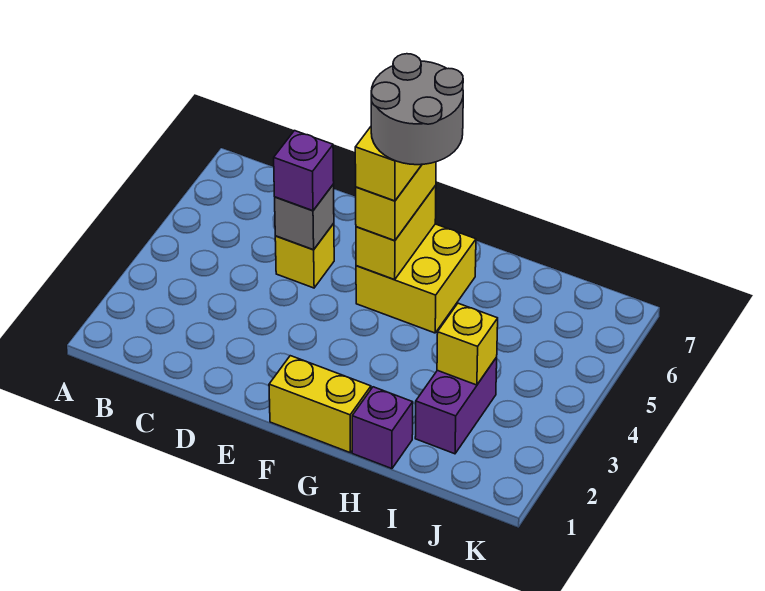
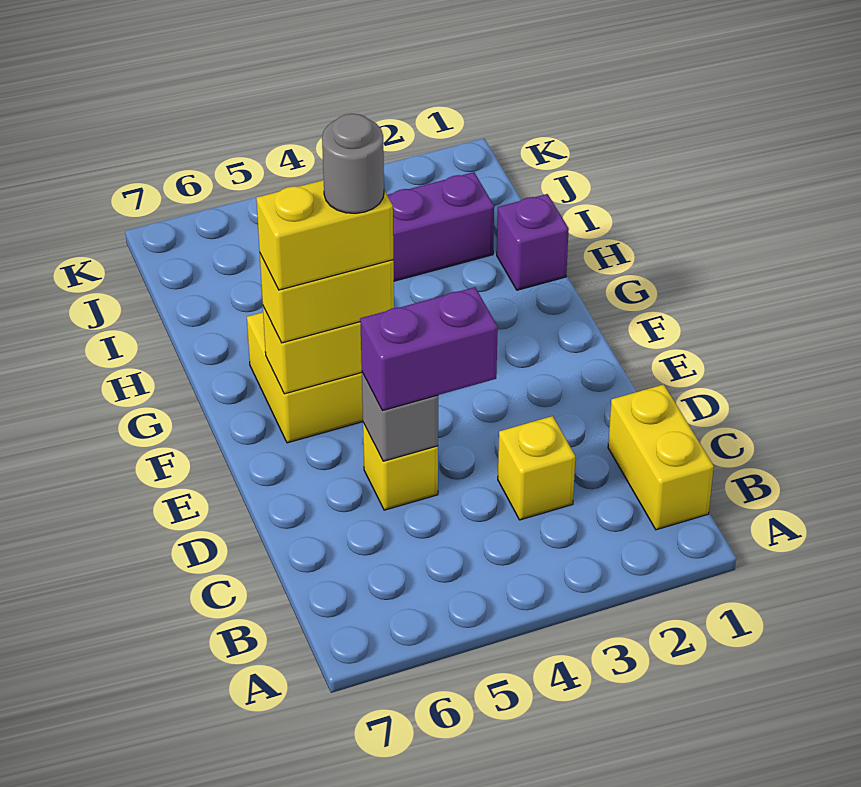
purple 1x1 brick [274,131,334,211] -> purple 1x2 brick [360,287,498,411]
yellow 1x2 brick [269,356,371,453] -> yellow 1x2 brick moved to [608,384,714,530]
grey 2x2 round brick [371,54,463,165] -> grey 1x1 round brick [322,114,384,213]
yellow 1x1 brick [437,303,498,385] -> yellow 1x1 brick moved to [498,416,575,520]

